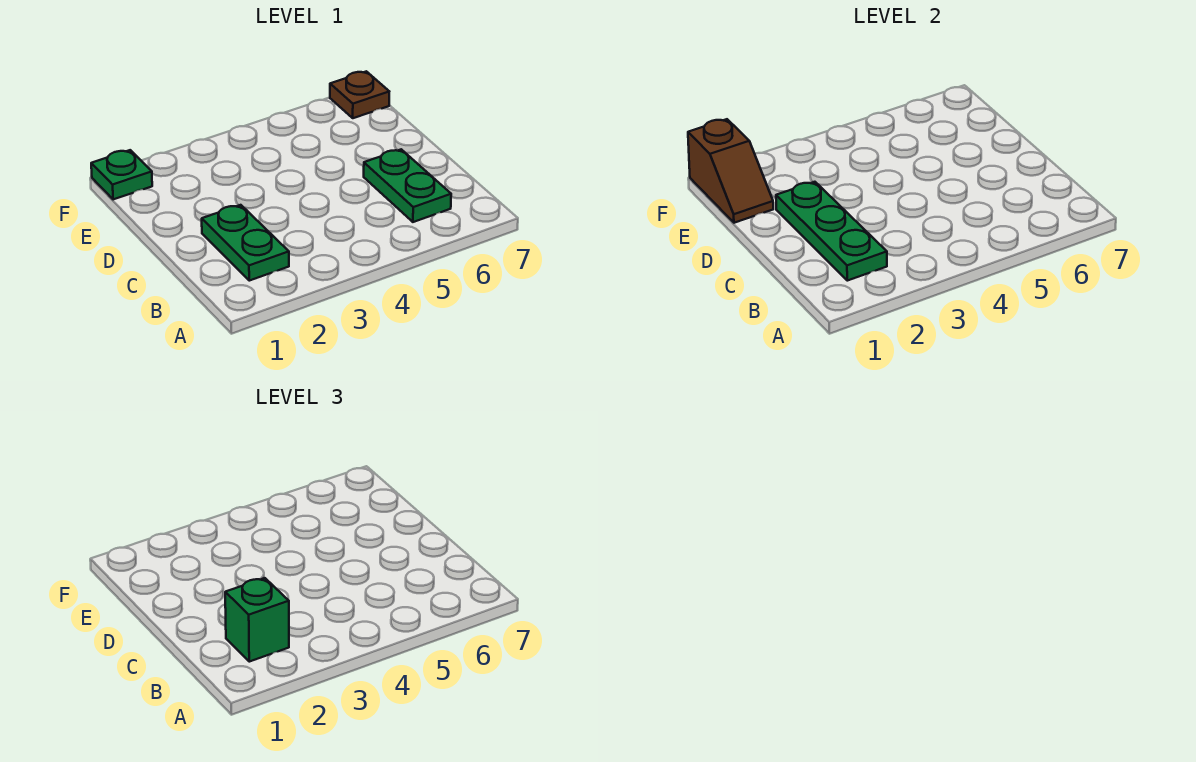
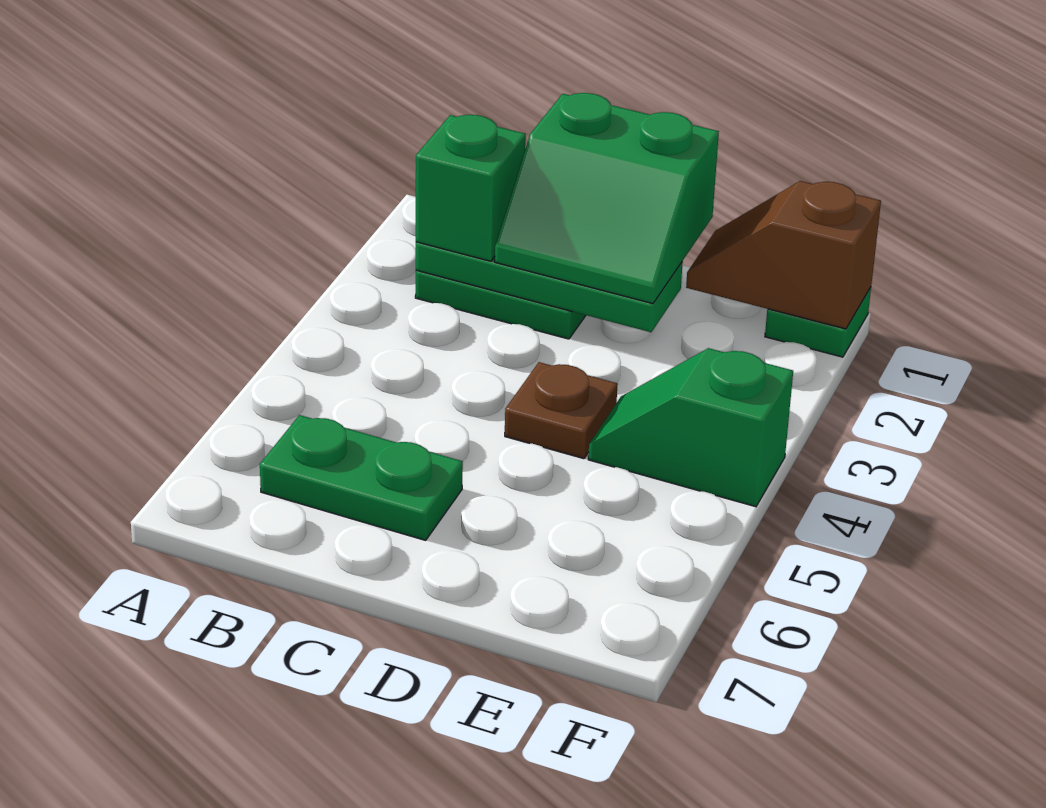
none -> green 2x2 slope [495,93,719,304]
none -> green 1x2 slope [588,348,793,507]
brown 1x1 plate [330,71,389,118] -> brown 1x1 plate moved to [505,362,618,459]

